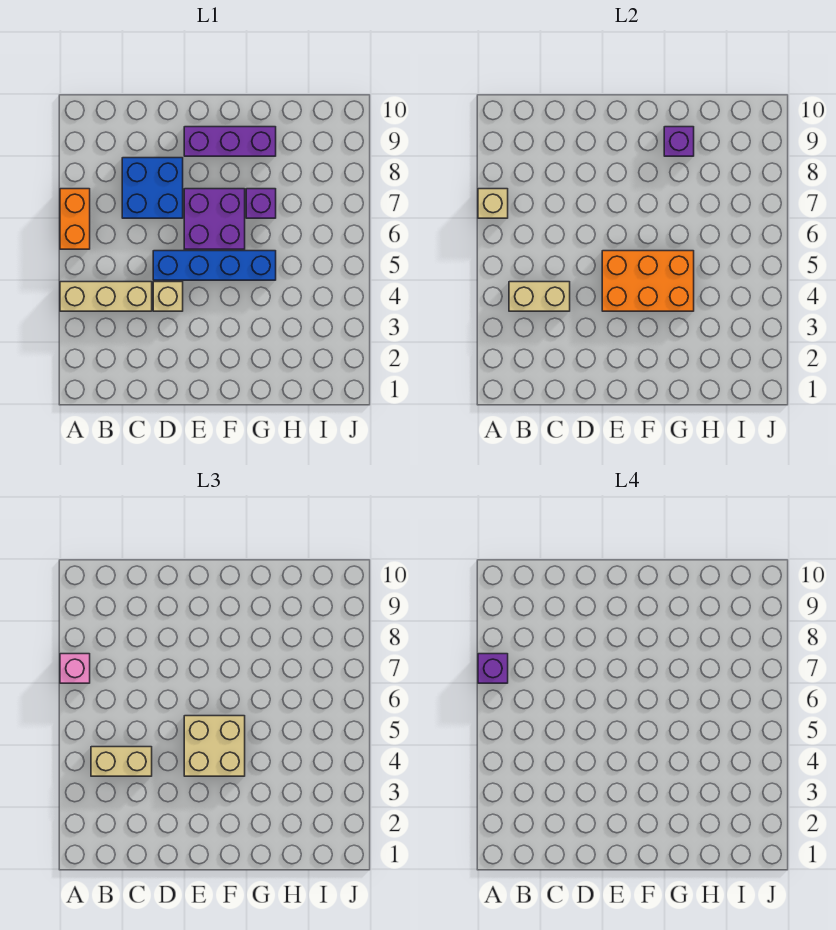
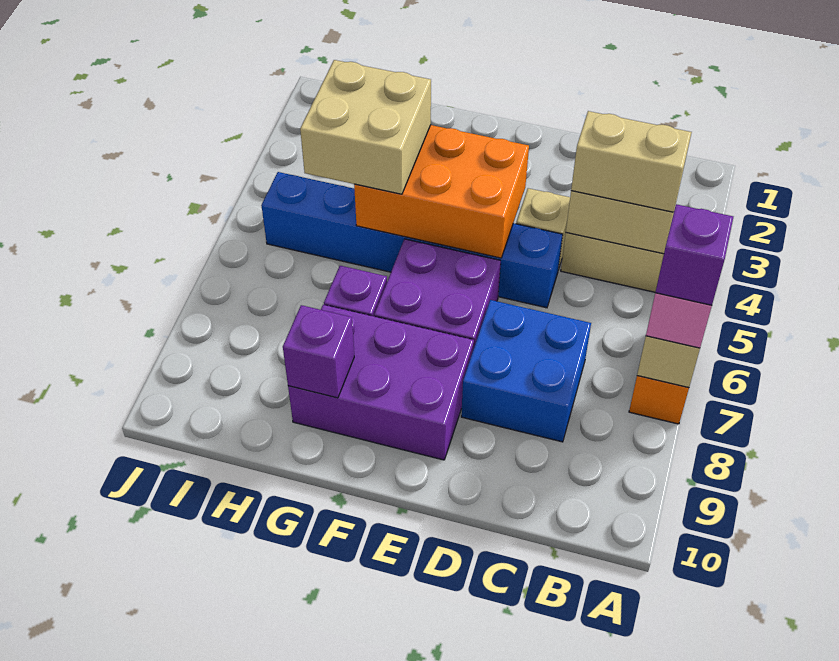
blue 1x4 brick [153,251,276,280] -> blue 1x6 brick [261,172,563,308]
tan 2x2 brick [184,716,245,776] -> tan 2x2 brick moved to [300,60,431,194]
purple 1x3 brick [184,127,276,156] -> purple 2x3 brick [288,305,474,460]

